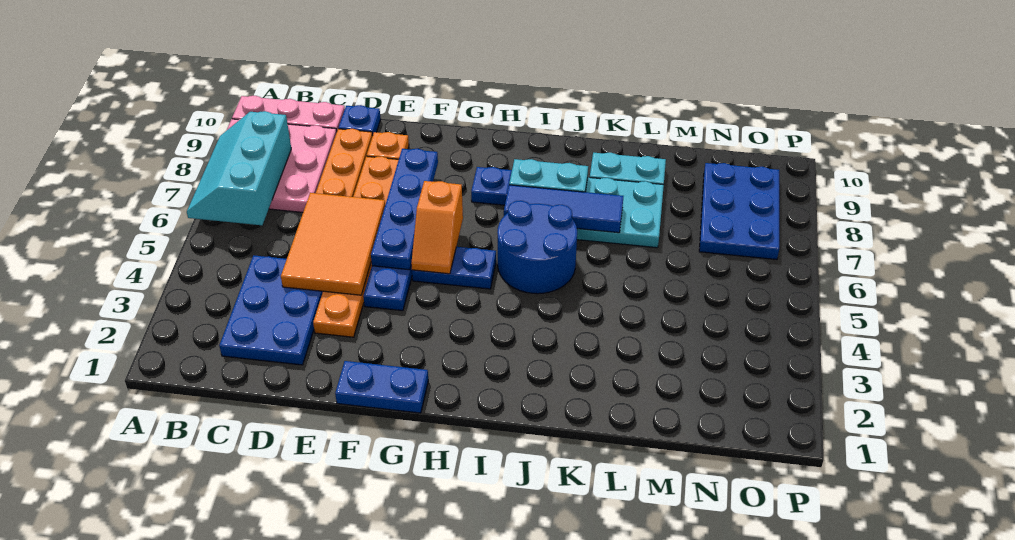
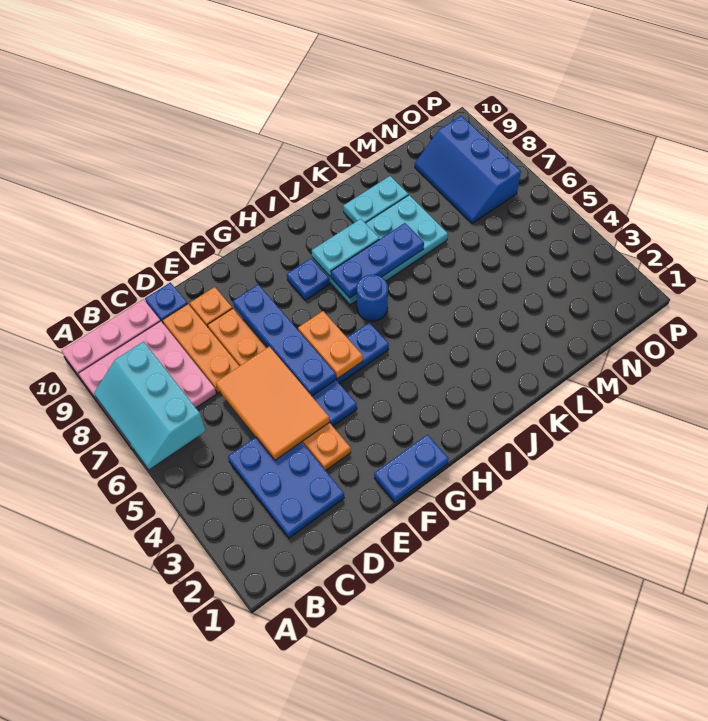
orange 1x2 slope [411,181,463,274] -> orange 1x2 plate [298,311,363,379]
blue 2x2 round brick [497,201,577,294] -> blue 1x1 round brick [357,275,388,321]
blue 1x3 tile [504,185,623,233] -> blue 1x3 plate [331,223,424,298]
blue 2x3 plate [699,163,779,259] -> blue 2x3 slope [415,116,521,223]

